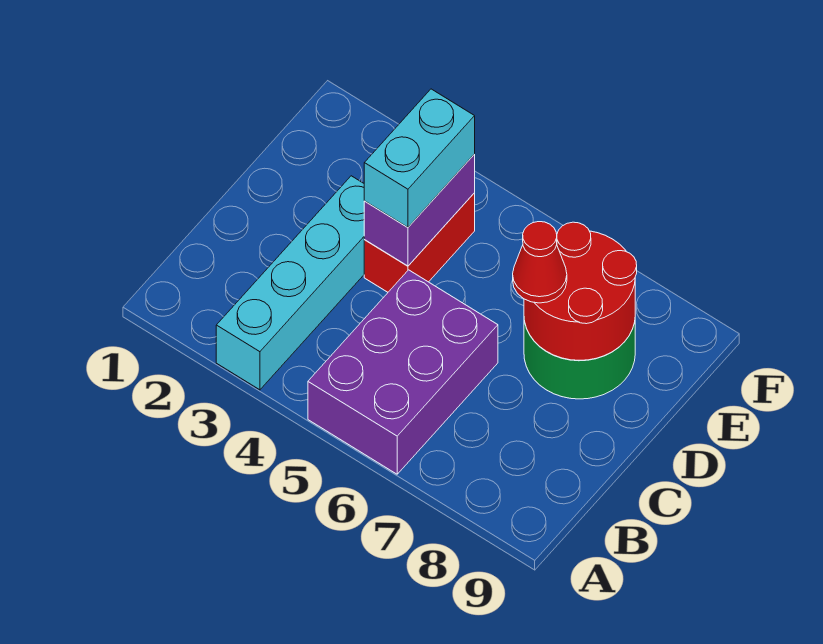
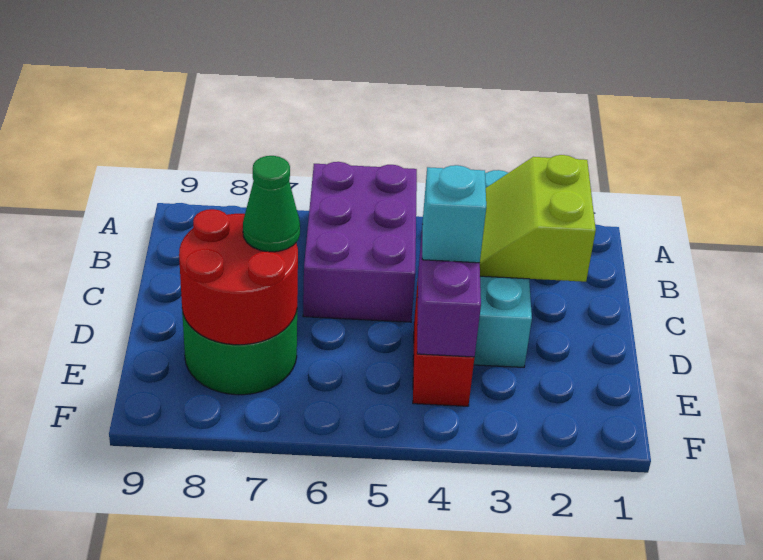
none -> lime 2x2 slope [480,155,596,282]
cyan 1x2 brick [364,89,475,227] -> cyan 1x1 brick [422,165,486,263]
red 1x1 cone [513,222,567,303] -> green 1x1 cone [243,156,300,252]

